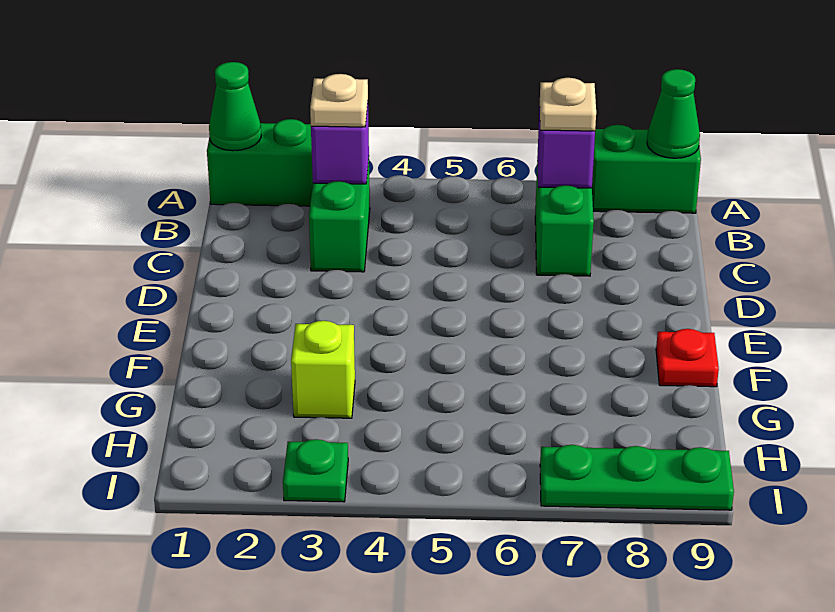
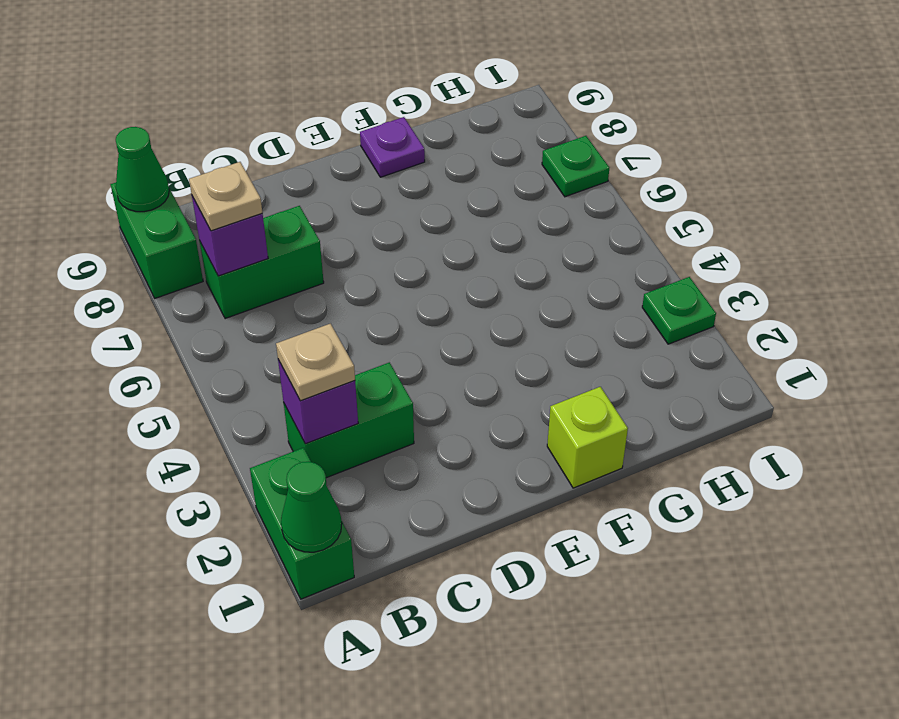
red 1x1 plate [656,329,719,387] -> purple 1x1 plate [360,117,425,177]
lime 1x1 brick [291,321,355,418] -> lime 1x1 brick moved to [547,387,628,488]
green 1x3 plate [540,445,734,510] -> green 1x1 plate [542,136,609,197]

